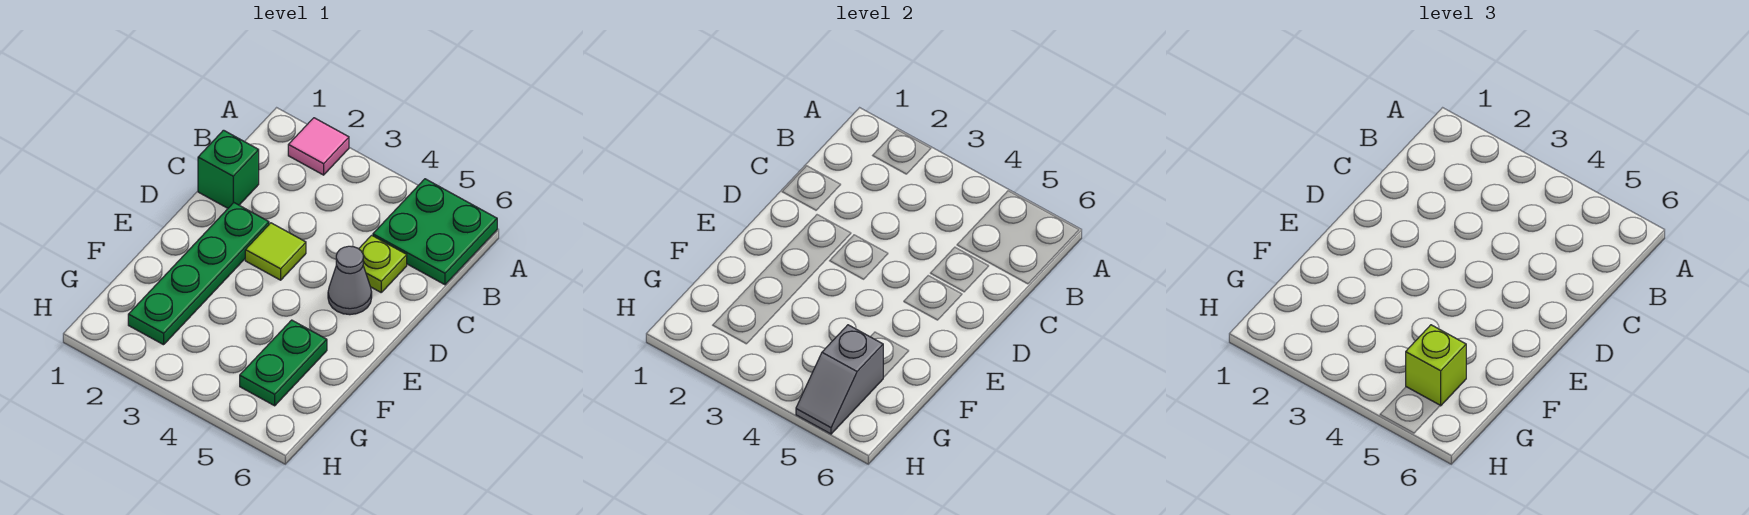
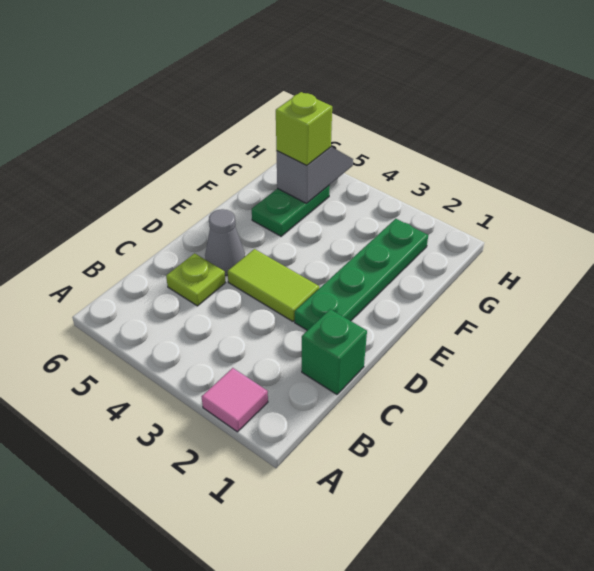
green 2x2 plate [373,179,497,285] -> none
lime 1x1 tile [245,223,306,280] -> lime 1x2 tile [228,249,319,321]

